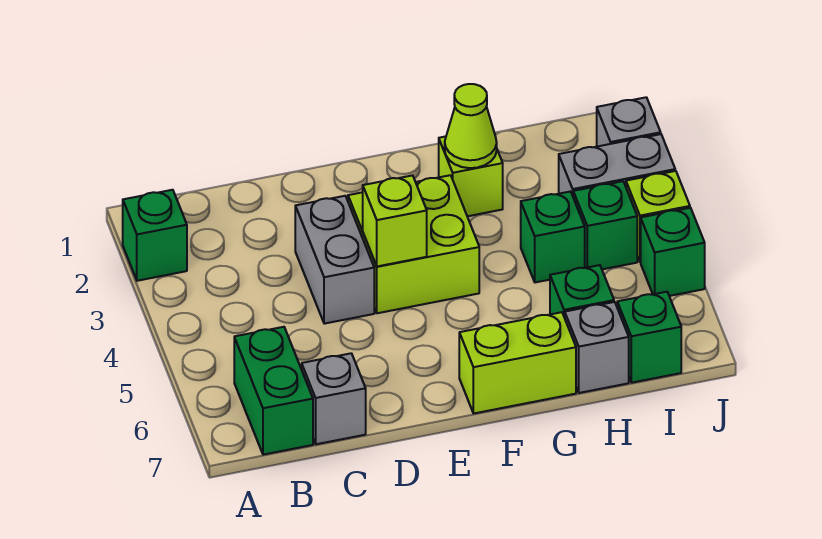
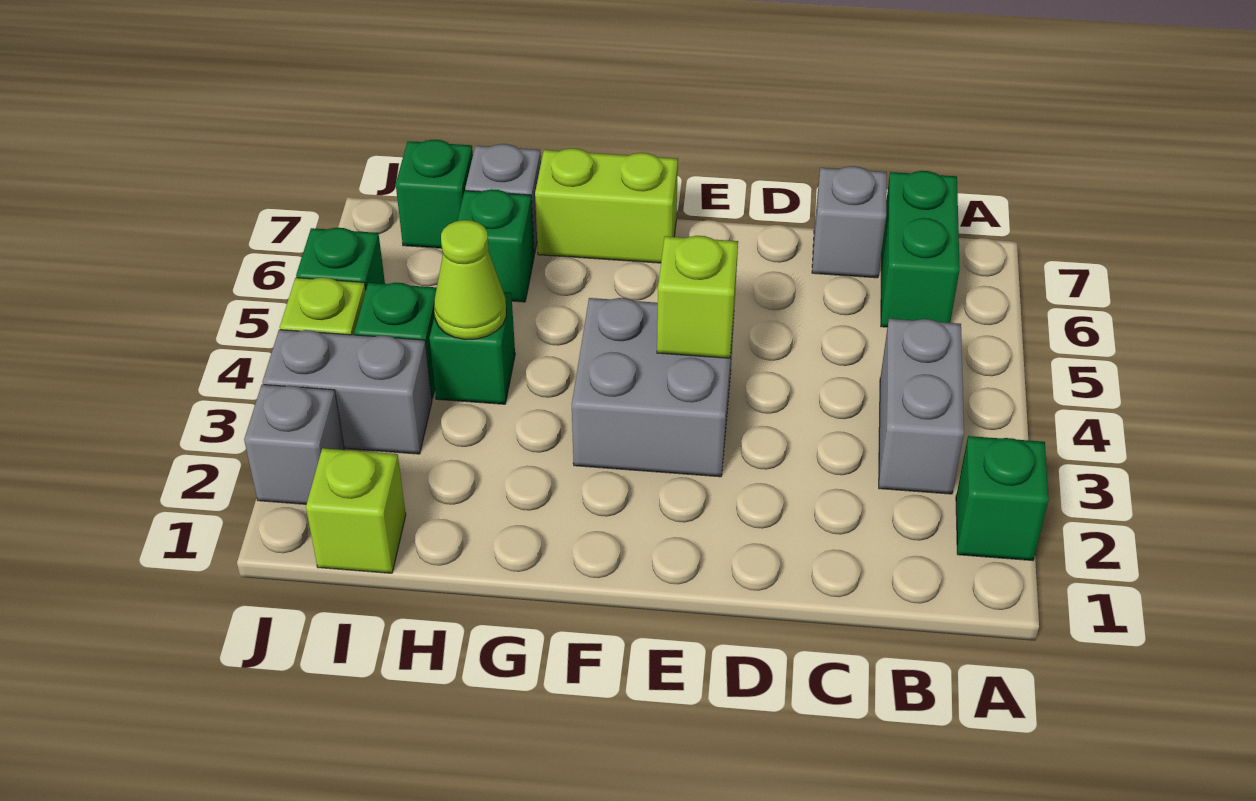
grey 1x2 brick [295,196,374,324] -> grey 1x2 brick moved to [879,319,964,494]
lime 2x2 brick [348,175,479,313] -> grey 2x2 brick [572,298,734,477]
lime 1x1 brick [439,136,503,216] -> lime 1x1 brick moved to [306,448,406,573]
lime 1x1 cone [445,84,497,168] -> lime 1x1 cone moved to [434,220,506,340]

